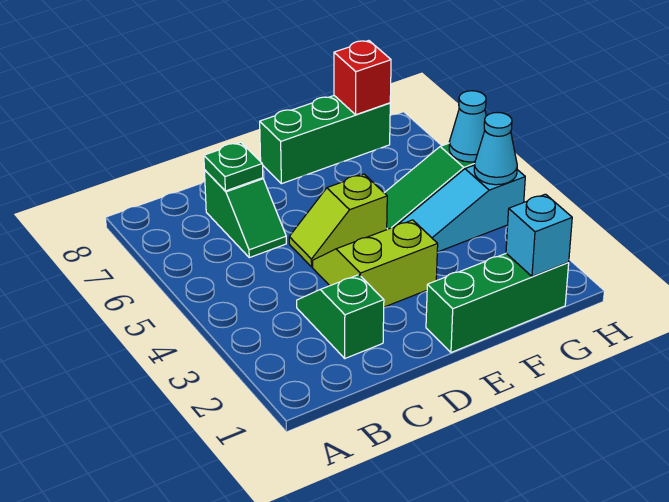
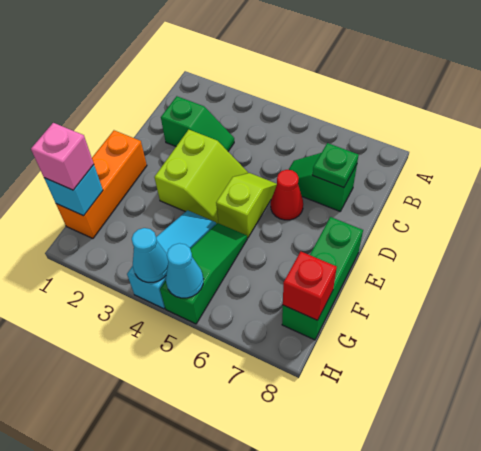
none -> red 1x1 cone [271,170,303,220]
green 1x3 brick [426,253,569,352] -> orange 1x3 brick [56,130,147,238]
none -> pink 1x1 brick [31,123,94,190]

